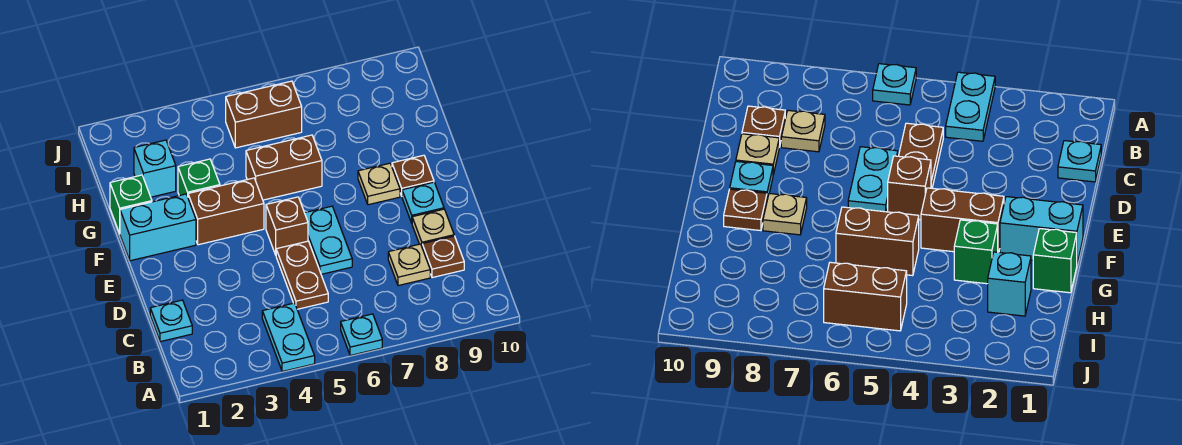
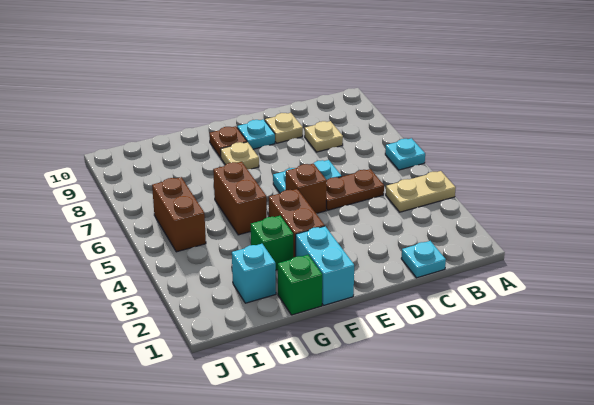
cyan 1x2 plate [262,303,315,372] -> tan 1x2 plate [386,171,456,212]
brown 1x1 plate [422,236,464,278] -> none

